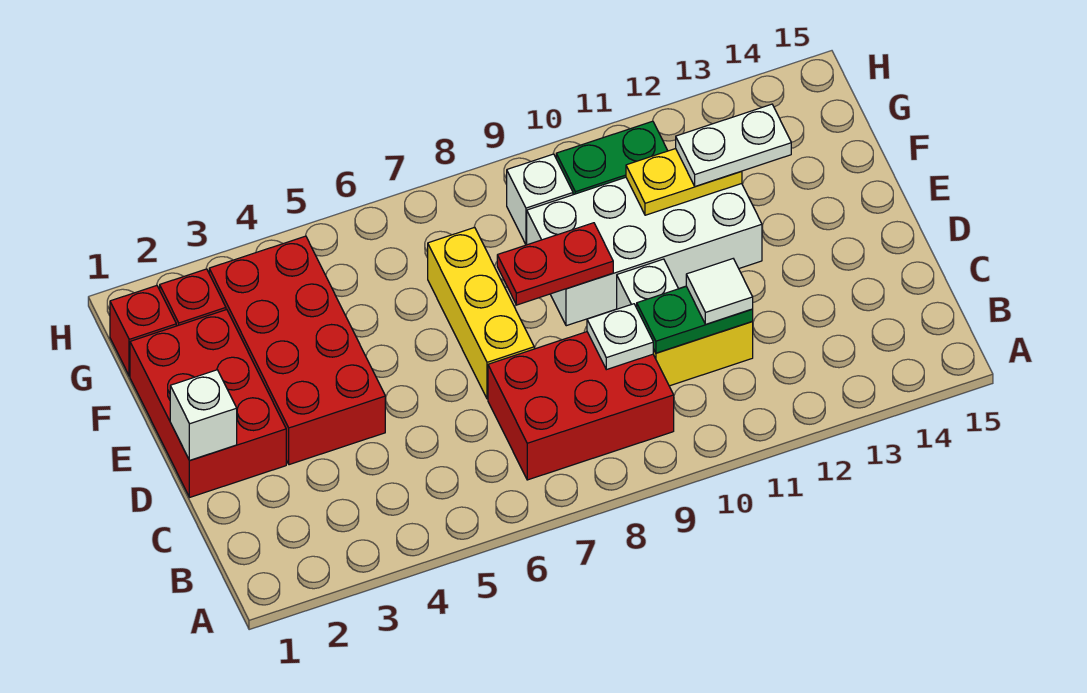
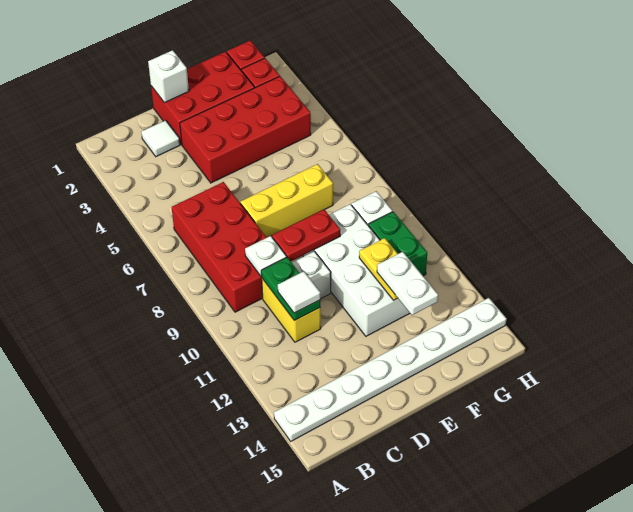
none -> white 1x8 plate [274,298,506,441]
red 2x3 brick [488,332,674,480] -> red 2x4 brick [172,182,267,312]
none -> white 1x1 tile [141,120,180,157]
red 1x2 plate [497,223,613,305] -> red 1x2 plate turned to [272,209,340,261]

